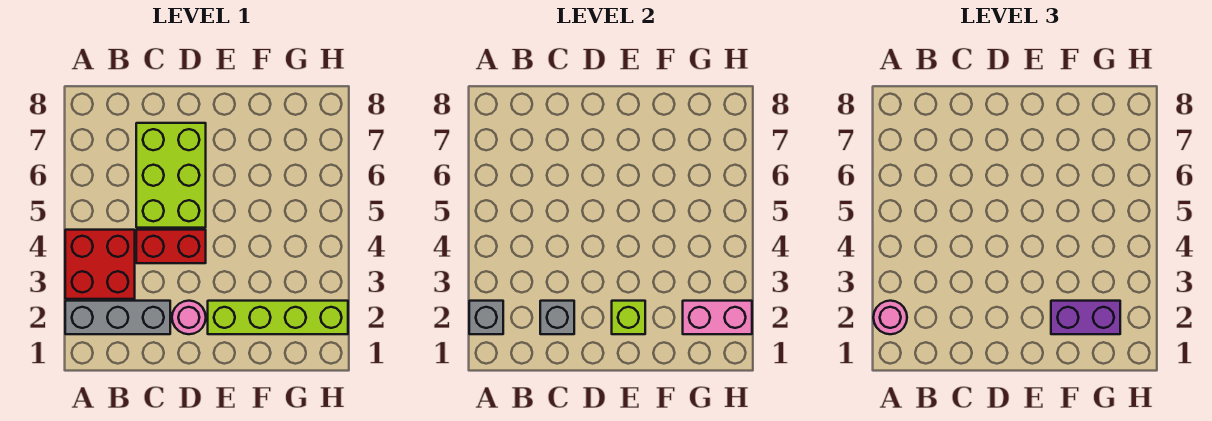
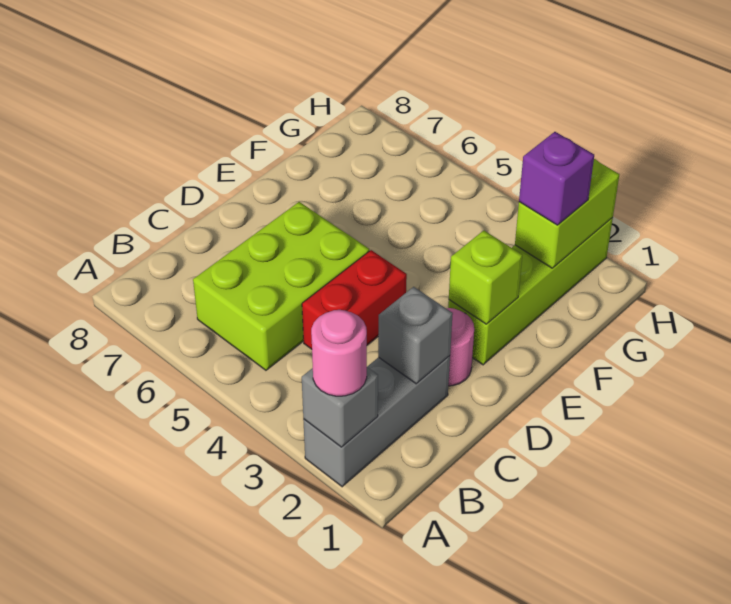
red 2x2 brick [65,230,135,299] -> none
lime 2x3 brick [136,123,206,228] -> lime 2x3 brick turned to [193,202,369,370]
purple 1x2 brick [1051,301,1120,334] -> purple 1x1 brick [519,132,594,225]
pink 1x2 brick [683,301,752,334] -> lime 1x2 brick [515,159,619,268]

